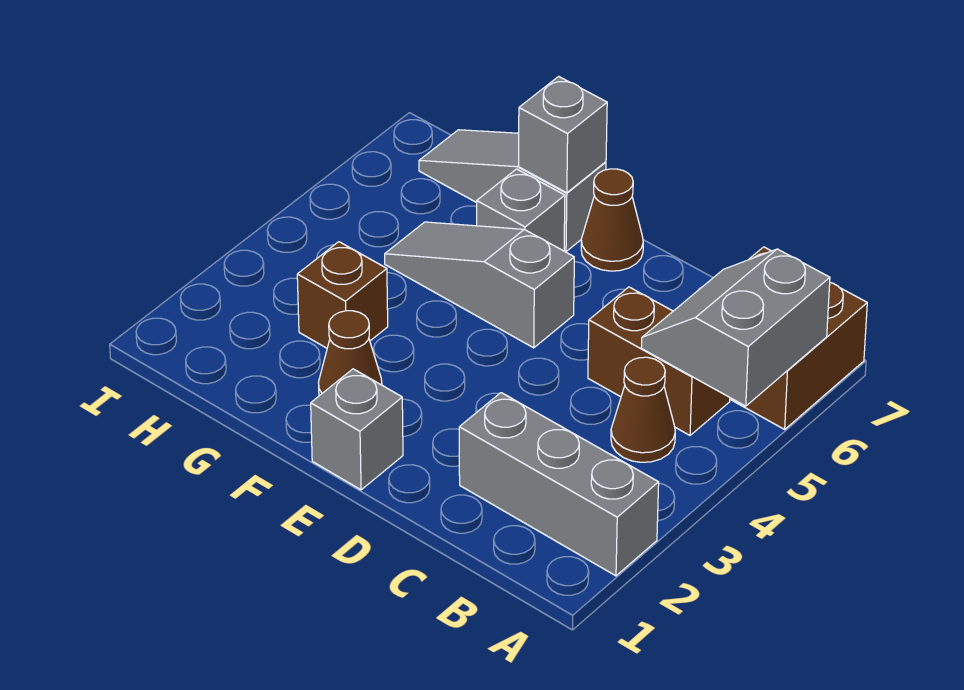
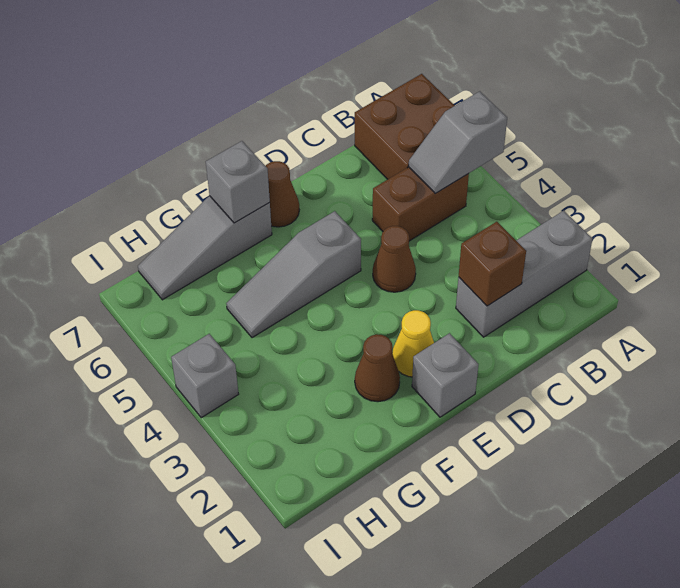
grey 2x2 slope [641,249,830,406] -> grey 1x2 slope [409,91,507,193]
brown 1x1 cone [611,357,675,462] -> brown 1x1 cone moved to [373,226,416,292]
none -> yellow 1x1 cone [392,310,434,377]
grey 1x1 brick [477,169,565,251] -> grey 1x1 brick moved to [171,334,238,418]
brown 1x1 brick [297,242,388,348] -> brown 1x1 brick moved to [459,222,526,306]

